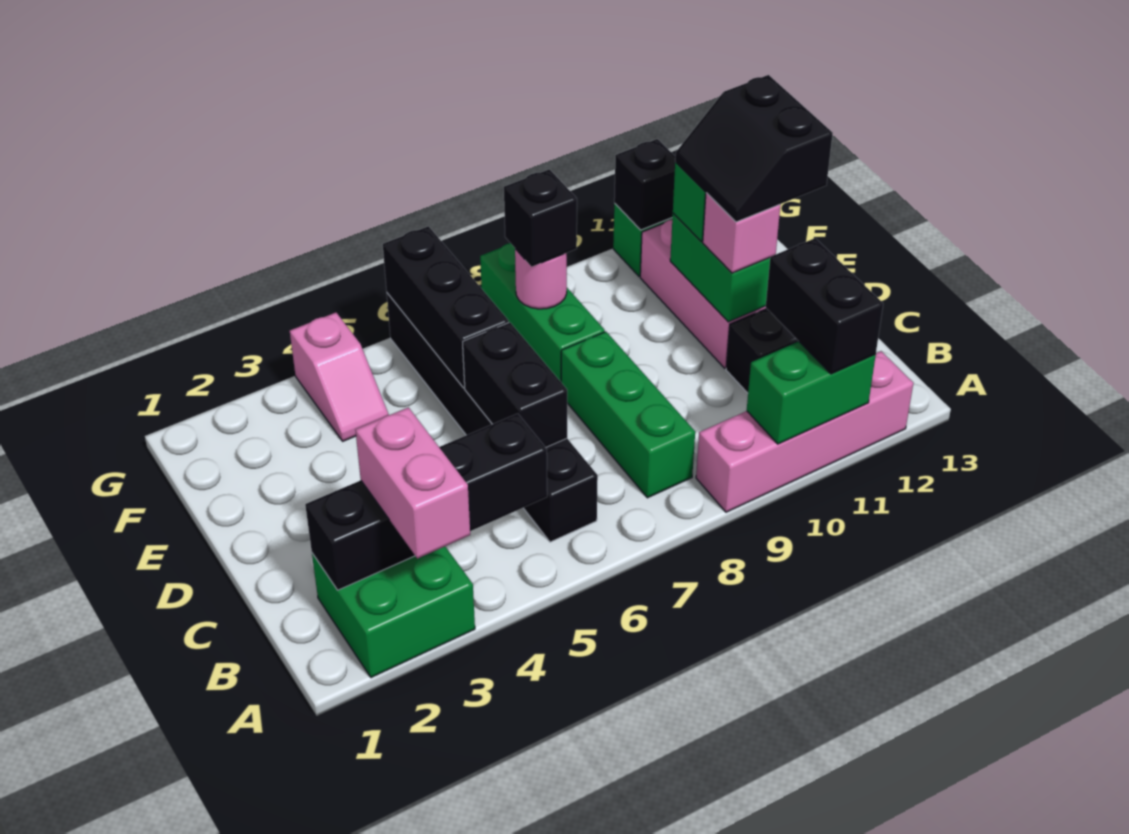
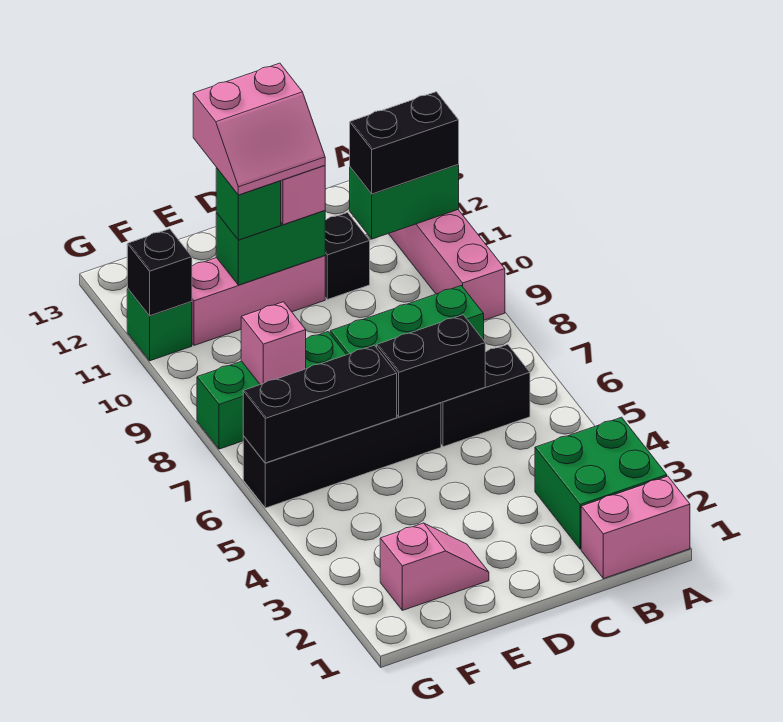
pink 1x2 brick [355,407,470,559] -> pink 1x2 brick moved to [581,476,690,579]
green 1x2 brick [747,342,876,444] -> green 1x2 brick turned to [350,165,459,239]
black 1x4 brick [305,414,547,590] -> none
black 2x2 slope [675,75,833,222] -> pink 2x2 slope [193,63,325,195]
pink 1x2 slope [290,313,389,441] -> pink 1x2 slope moved to [380,523,489,610]
pink 1x1 round brick [515,249,567,309] -> pink 1x1 brick [241,302,306,385]
black 1x1 brick [504,169,577,267] -> none

